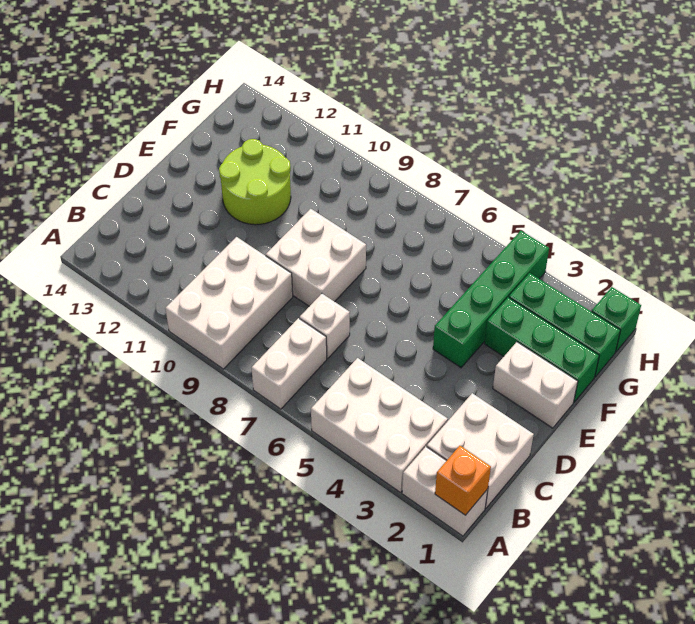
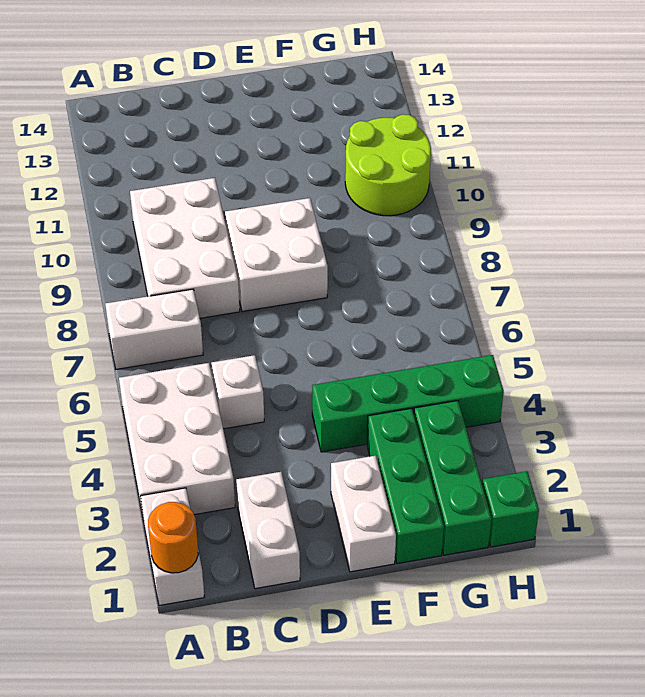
orange 1x1 brick [435,446,491,515] -> orange 1x1 round brick [148,502,198,573]
white 2x3 brick [165,237,293,369] -> white 2x3 brick turned to [130,178,240,318]
white 2x2 brick [427,393,534,508] -> white 1x2 brick [236,472,300,589]
white 1x1 brick [300,294,350,359] -> white 1x1 brick moved to [211,355,264,429]
lime 2x2 round brick [219,139,291,225] -> lime 2x2 round brick moved to [345,114,431,216]

